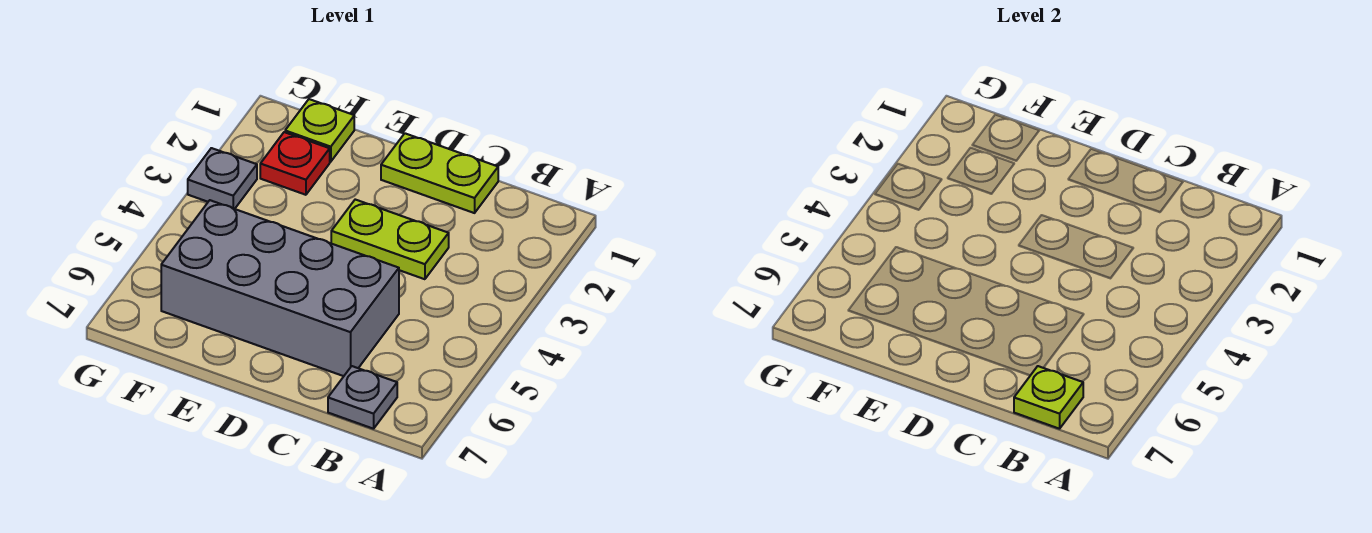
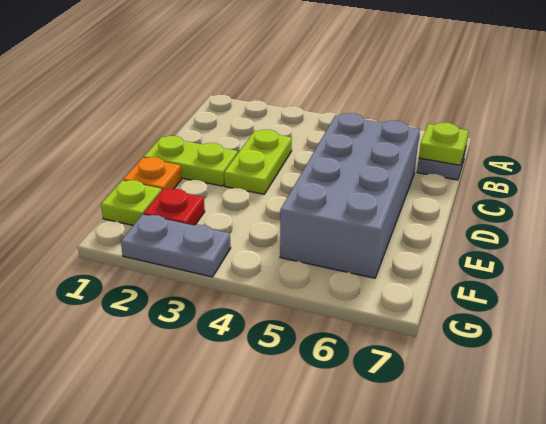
lime 1x2 plate [381,133,498,213] -> lime 1x2 plate turned to [144,136,238,186]
none -> orange 1x1 plate [123,157,182,190]
grey 1x1 plate [188,148,257,209] -> grey 1x2 plate [121,215,231,277]

